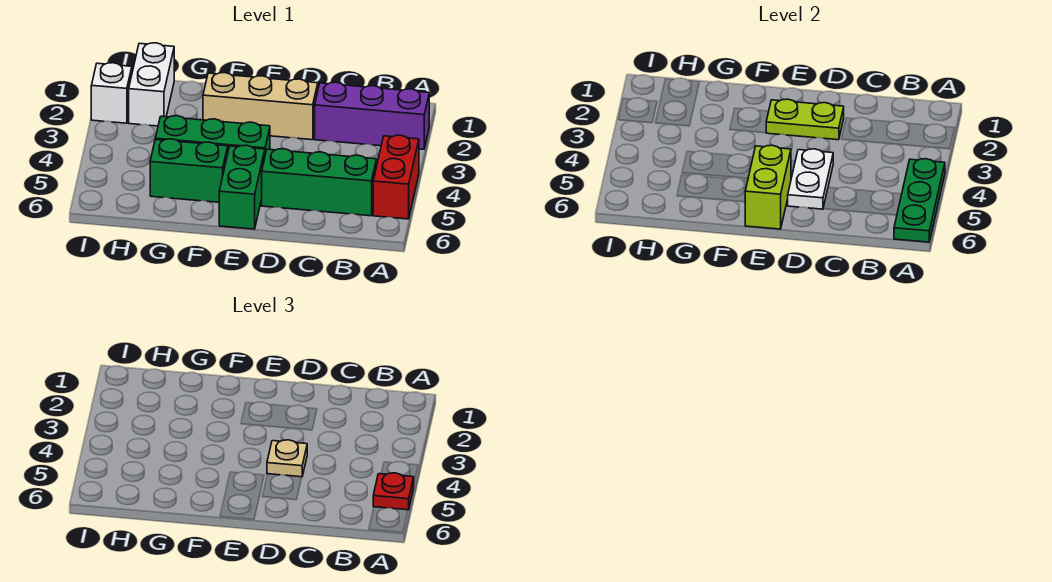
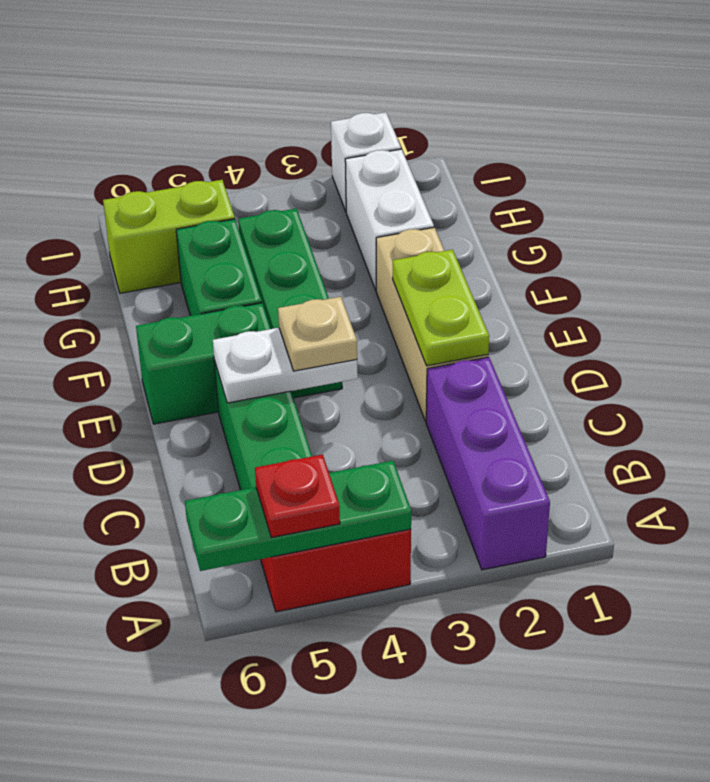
lime 1x2 brick [745,145,791,229] -> lime 1x2 brick moved to [103,180,235,293]
white 1x2 brick [129,43,174,126] -> white 1x2 brick turned to [345,149,434,290]

